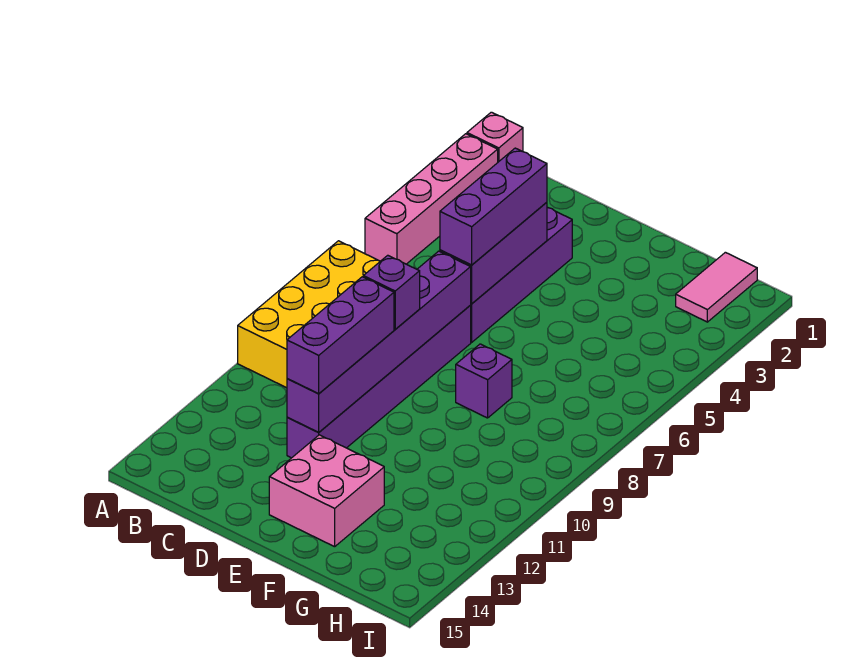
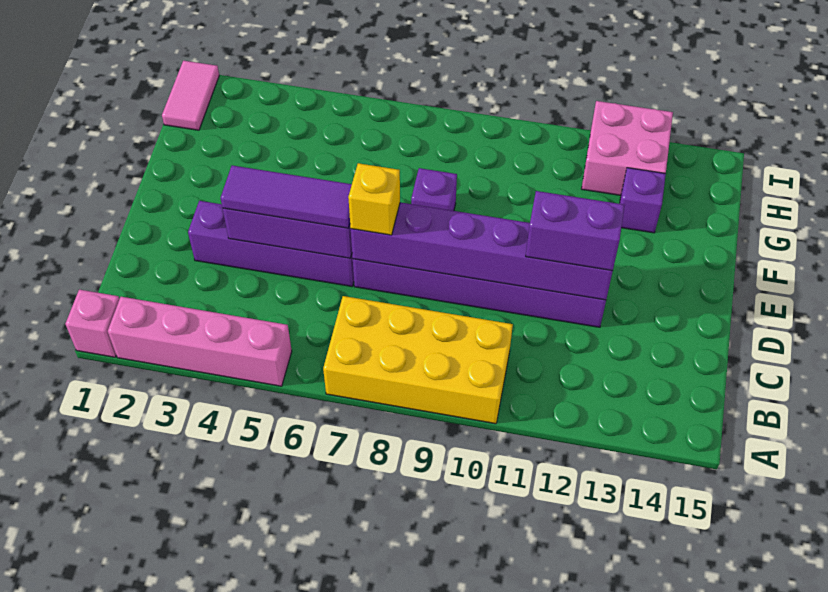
purple 1x3 brick [440,148,547,265] -> purple 1x3 tile [221,165,352,228]
none -> yellow 1x1 brick [348,163,400,235]
purple 1x1 brick [363,255,420,329] -> purple 1x1 brick moved to [620,168,666,233]
purple 1x3 brick [287,277,394,394] -> purple 1x2 brick [526,191,624,271]
pink 2x2 brick [269,435,384,547] -> pink 2x2 brick moved to [582,101,673,195]
pink 1x2 tile [676,252,757,322] -> pink 1x2 tile turned to [162,61,219,130]

